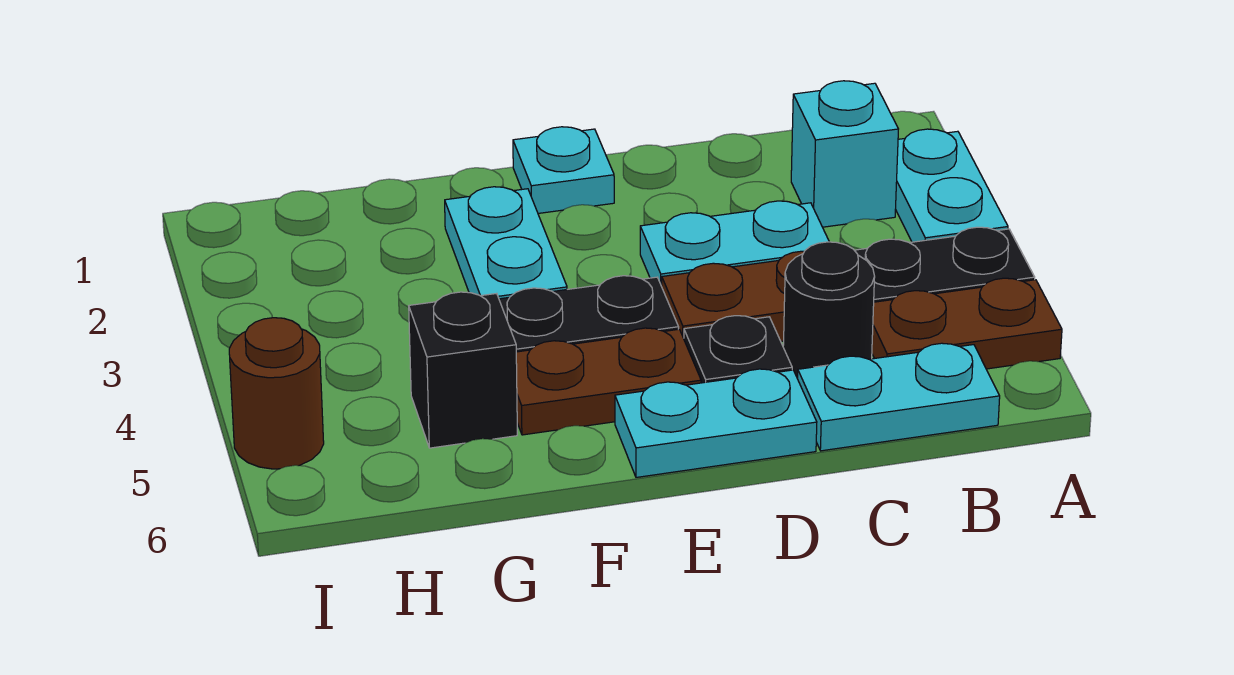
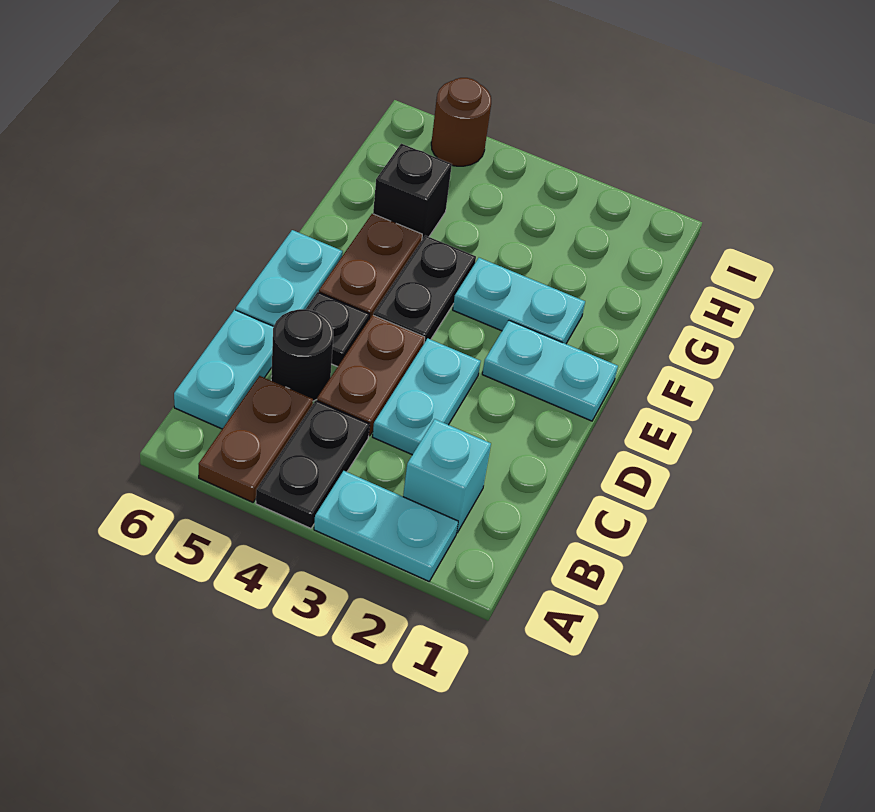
cyan 1x1 plate [513,127,614,213] -> cyan 1x2 plate [482,320,618,421]

